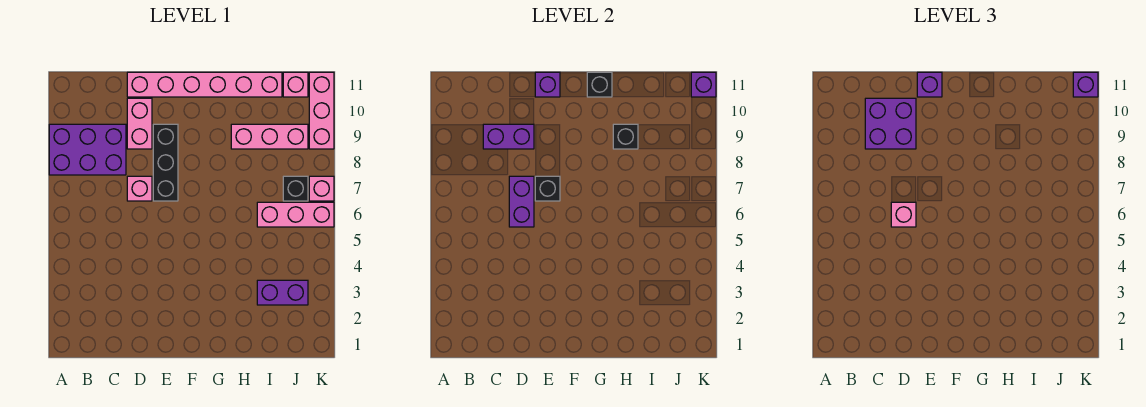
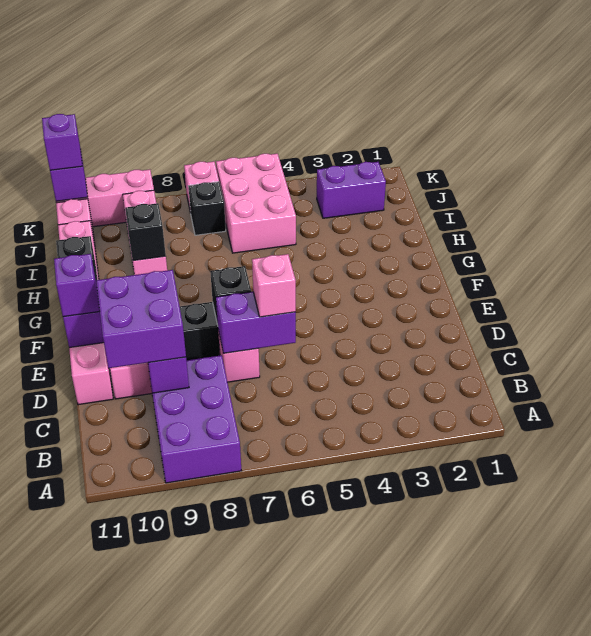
purple 1x2 brick [257,280,308,305] -> purple 1x2 brick turned to [317,162,386,218]
pink 1x3 brick [257,202,334,227] -> pink 2x3 brick [216,154,296,253]

